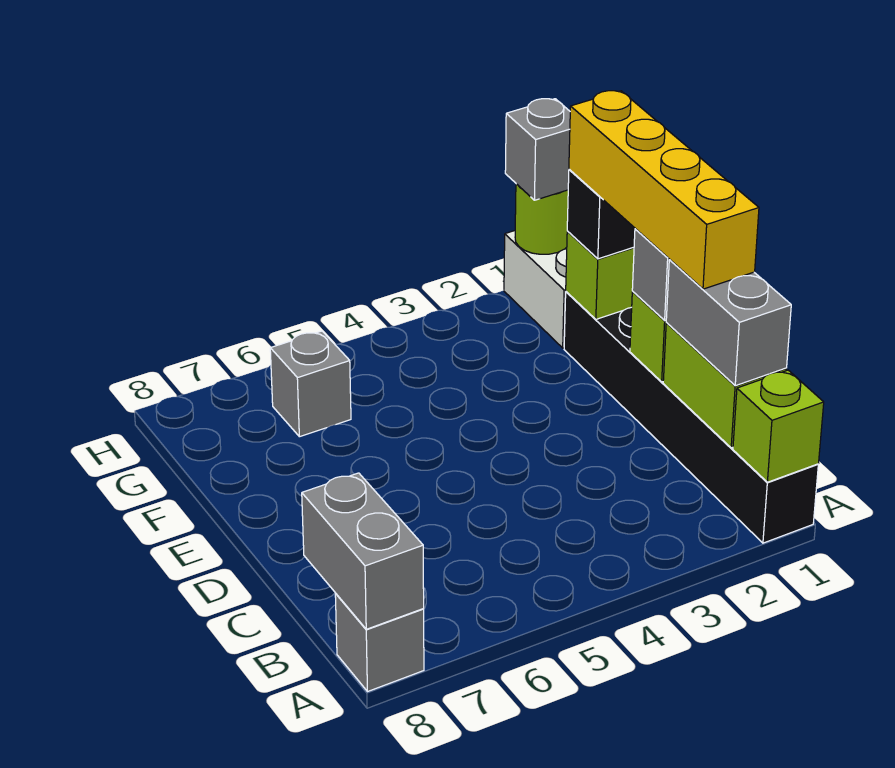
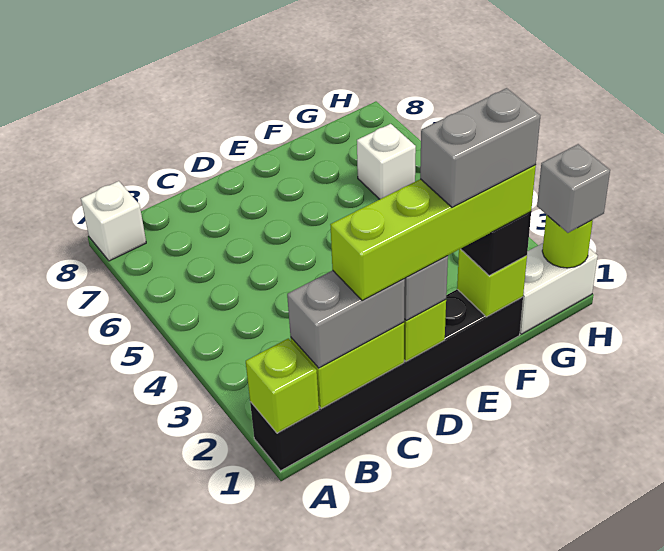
grey 1x1 brick [335,594,424,692] -> white 1x1 brick [81,181,146,261]
grey 1x2 brick [302,473,424,629] -> grey 1x2 brick moved to [420,88,540,208]
yellow 1x4 brick [569,91,759,289] -> lime 1x4 brick [330,165,536,301]
grey 1x1 brick [270,331,351,437] -> white 1x1 brick [357,124,416,199]

